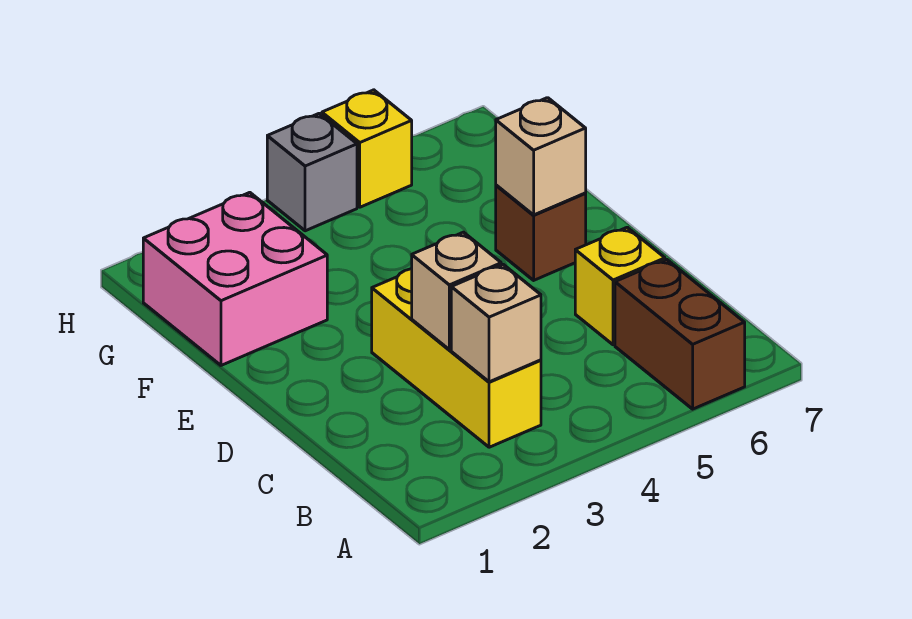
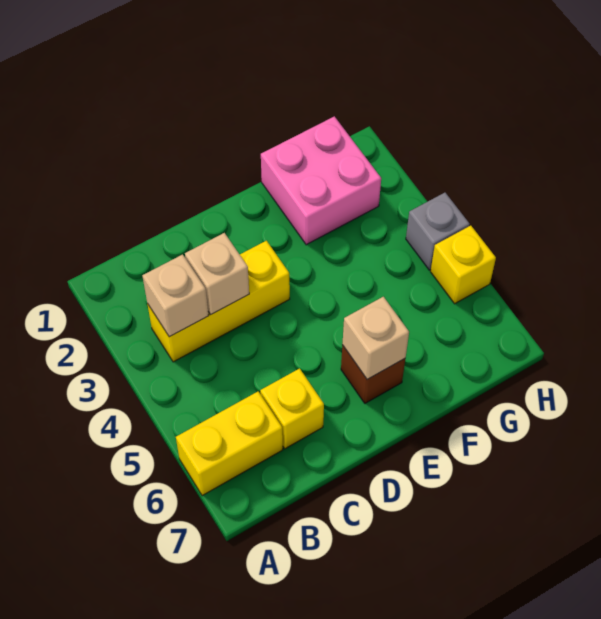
brown 1x2 brick [615,260,745,409] -> yellow 1x2 brick [176,392,283,496]

